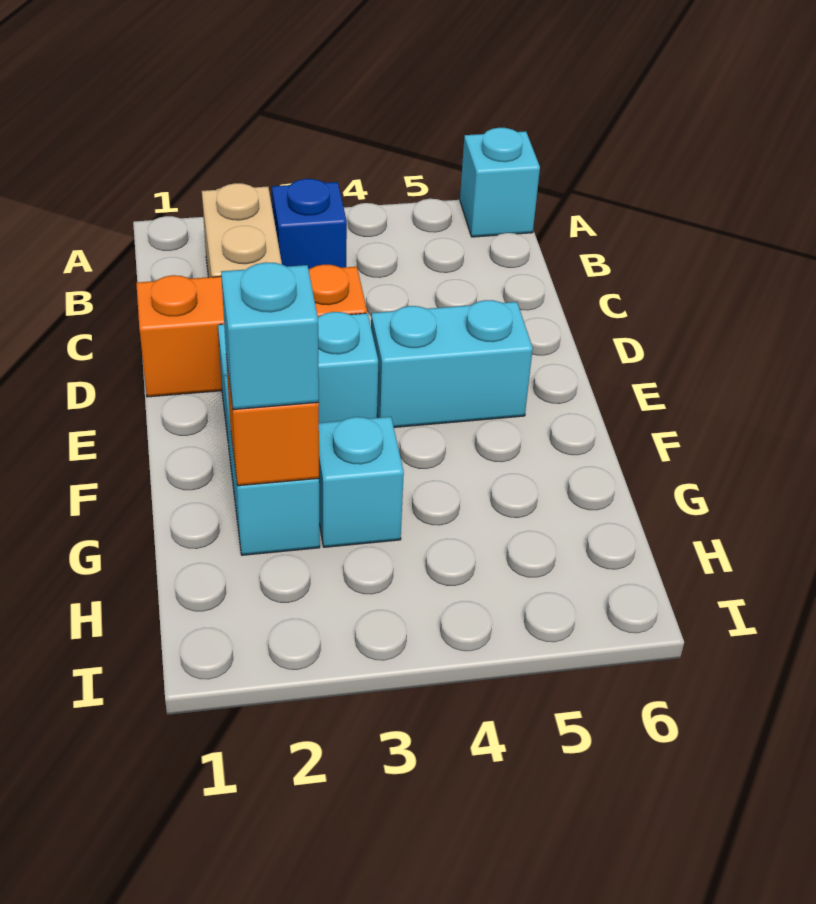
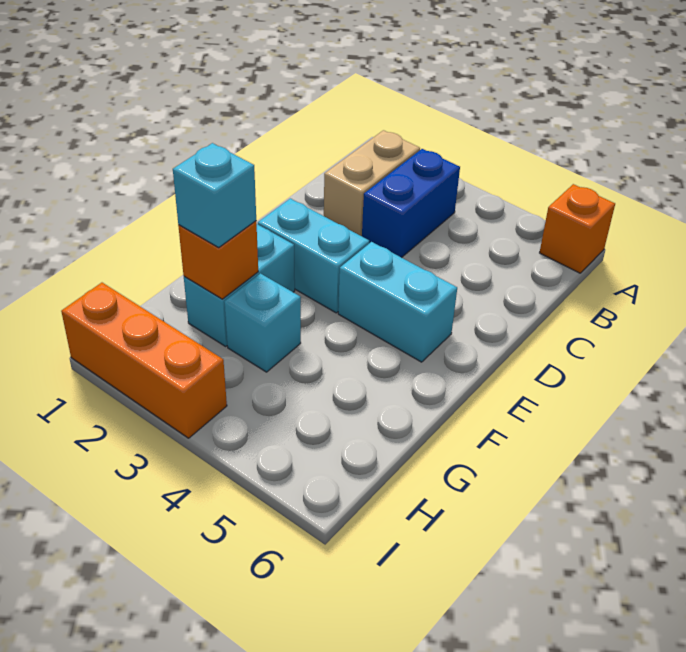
cyan 1x1 brick [460,128,540,237] -> orange 1x1 brick [540,184,615,273]
blue 1x1 brick [272,179,347,269] -> blue 1x2 brick [362,149,460,258]
orange 1x3 brick [136,265,367,397] -> orange 1x3 brick moved to [61,283,227,438]

